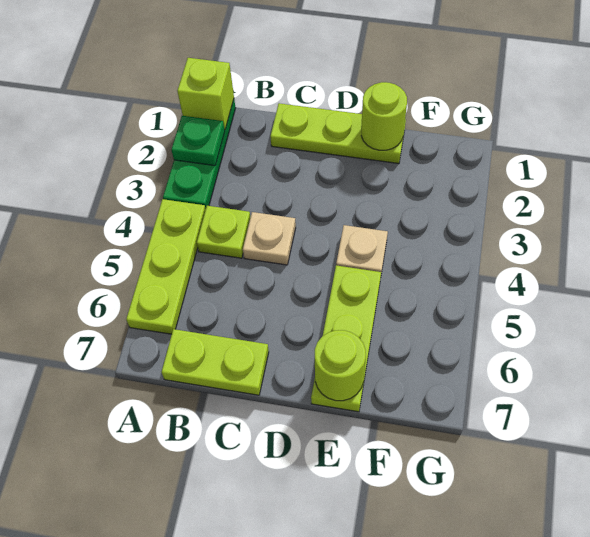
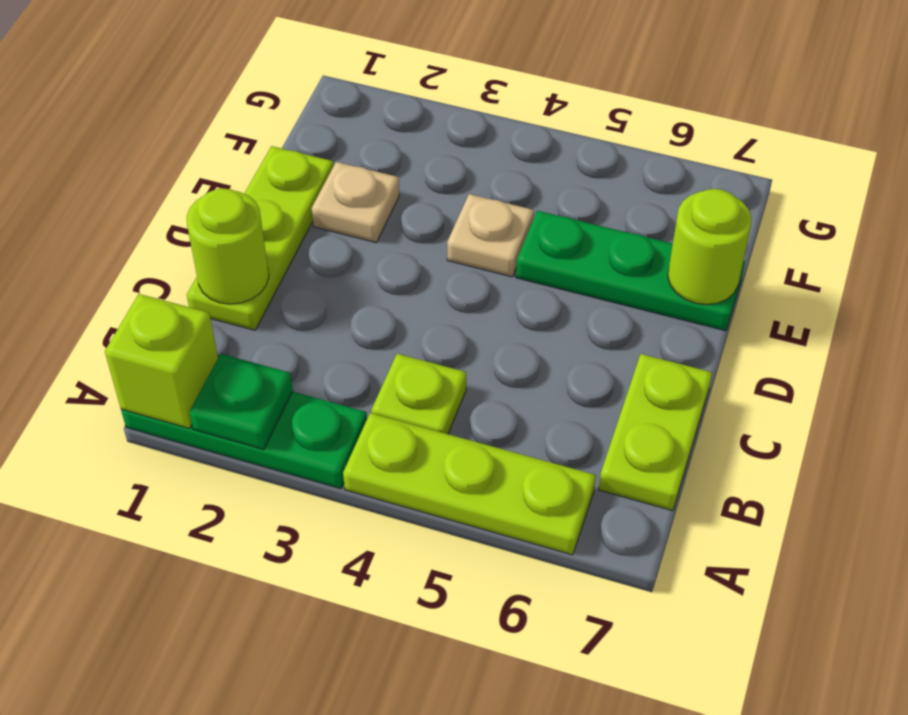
tan 1x1 plate [243,212,296,265] -> tan 1x1 plate moved to [312,162,399,243]
lime 1x1 round brick [361,82,407,150] -> lime 1x1 round brick moved to [187,189,269,304]
lime 1x3 plate [311,265,381,412] -> green 1x3 plate [516,211,745,331]

